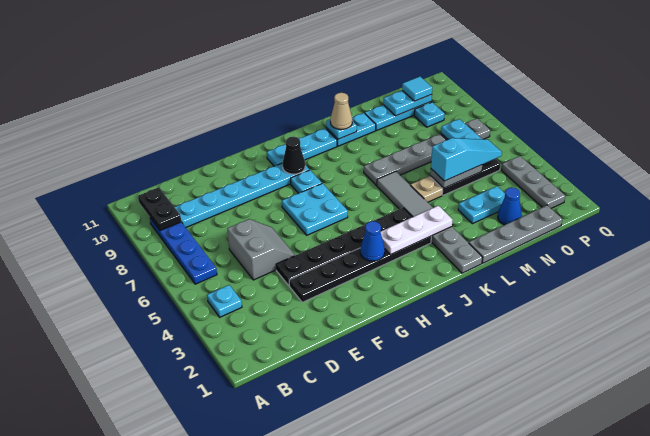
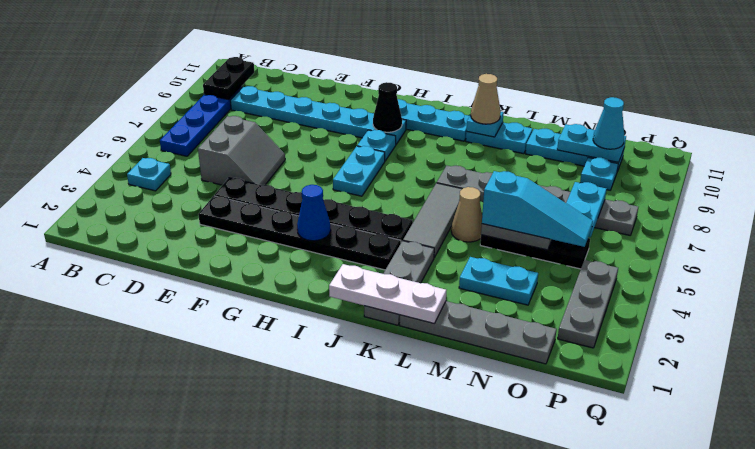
cyan 2x2 plate [282,183,348,235] -> cyan 1x2 plate [333,146,385,196]
white 1x3 plate [381,206,452,255] -> white 1x3 plate moved to [329,264,446,323]
tan 1x1 plate [410,176,443,202] -> tan 1x1 cone [451,187,482,242]
blue 1x1 cone [498,187,522,225] -> none
cyan 1x1 tile [402,77,432,101] -> cyan 1x1 cone [593,97,624,149]

